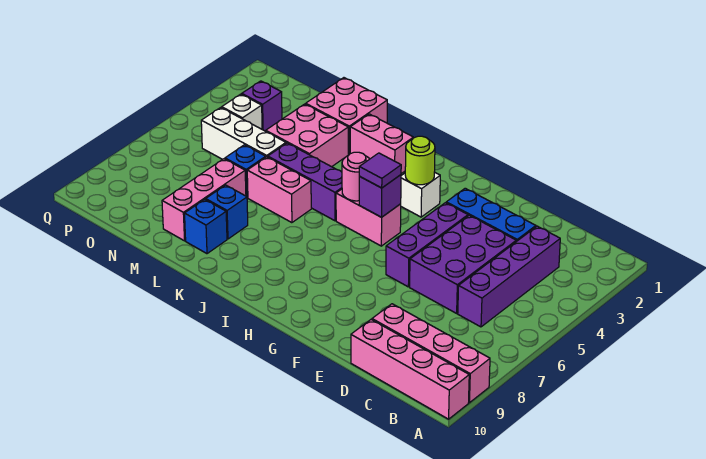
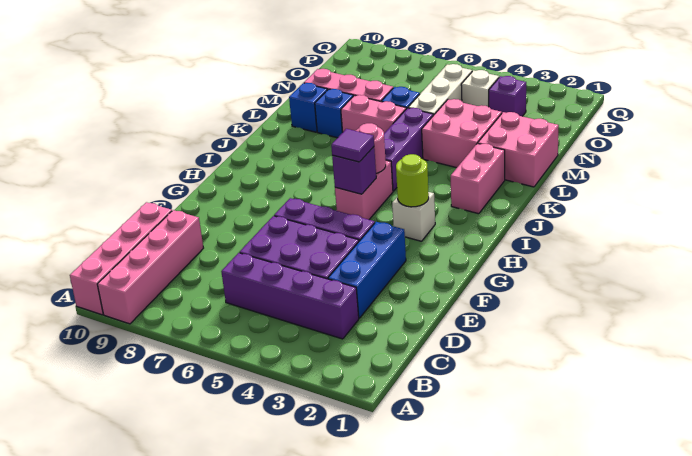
pink 1x2 brick [247,157,311,223] -> pink 1x2 brick turned to [341,95,406,133]

